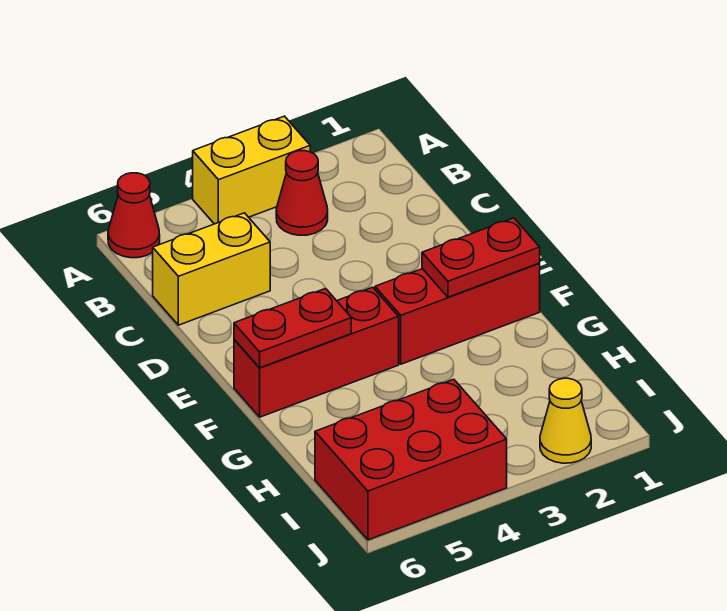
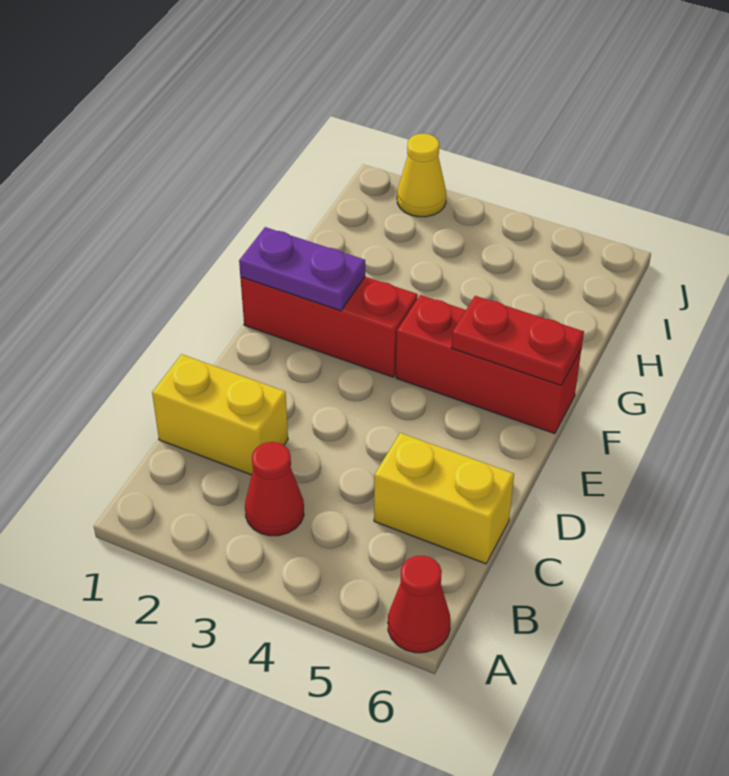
yellow 1x2 brick [193,116,310,224] -> yellow 1x2 brick moved to [152,354,288,475]
red 1x2 plate [422,218,540,297] -> purple 1x2 plate [239,227,365,311]
red 2x3 brick [315,379,507,540] -> none

